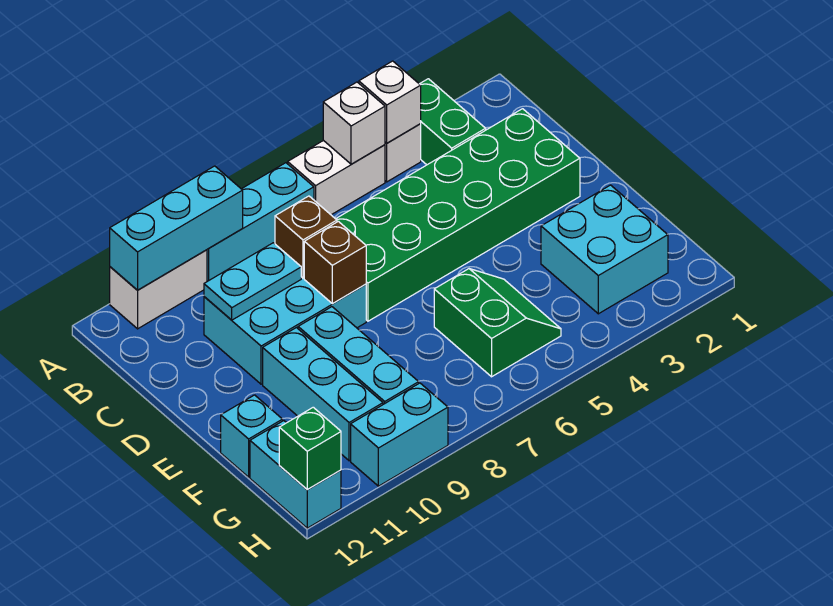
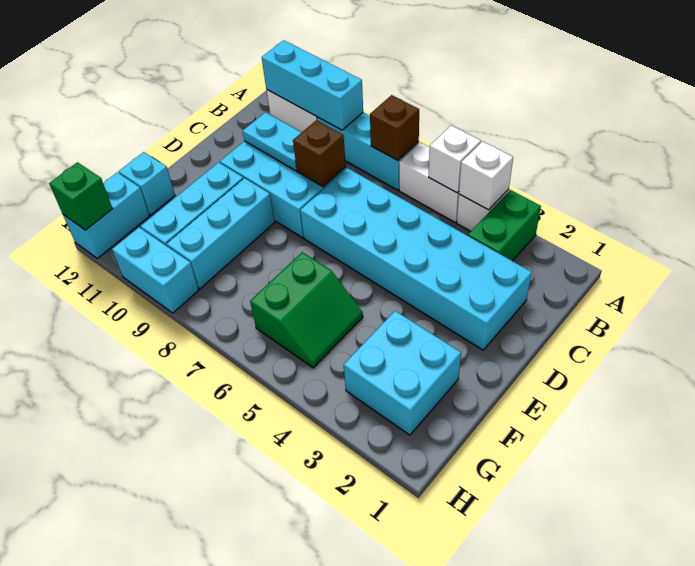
green 2x6 brick [336,109,580,321] -> cyan 2x6 brick [300,168,532,350]
brown 1x1 brick [304,221,366,304] -> brown 1x1 brick moved to [370,95,419,161]

